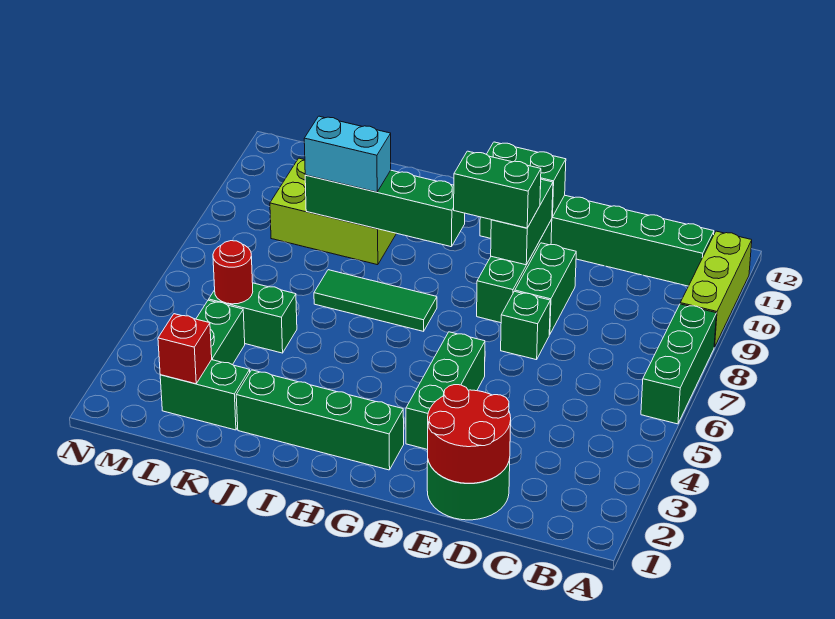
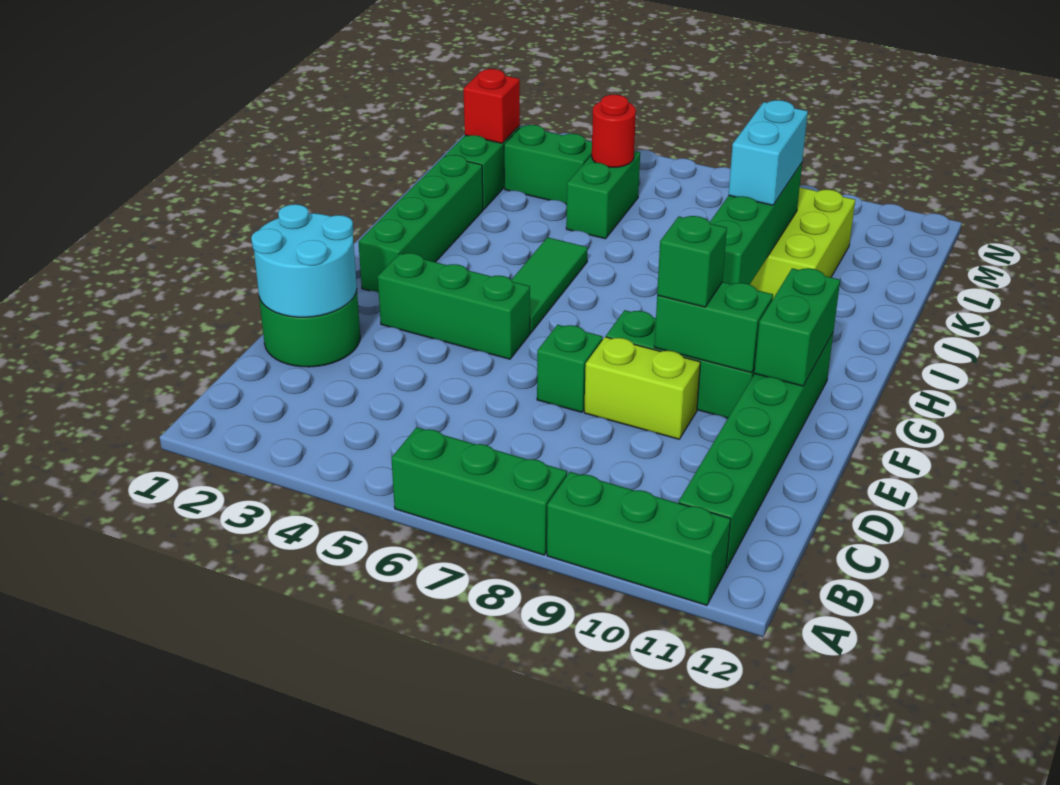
lime 1x3 brick [680,231,752,347] -> green 1x3 brick [547,472,731,605]
red 2x2 round brick [428,385,511,483] -> cyan 2x2 round brick [251,204,357,317]
green 1x2 brick [515,243,576,335] -> lime 1x2 brick [584,337,700,439]
green 1x2 brick [454,151,541,228] -> green 1x1 brick [657,216,727,307]
green 1x3 tile [314,270,437,331] -> green 1x3 tile moved to [512,237,588,333]

